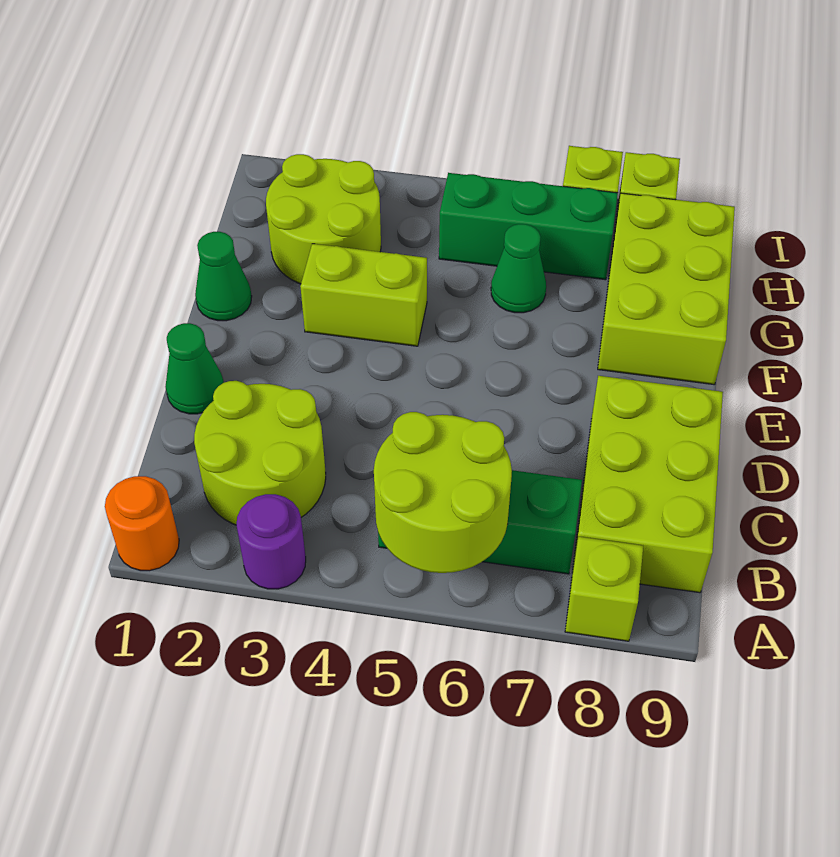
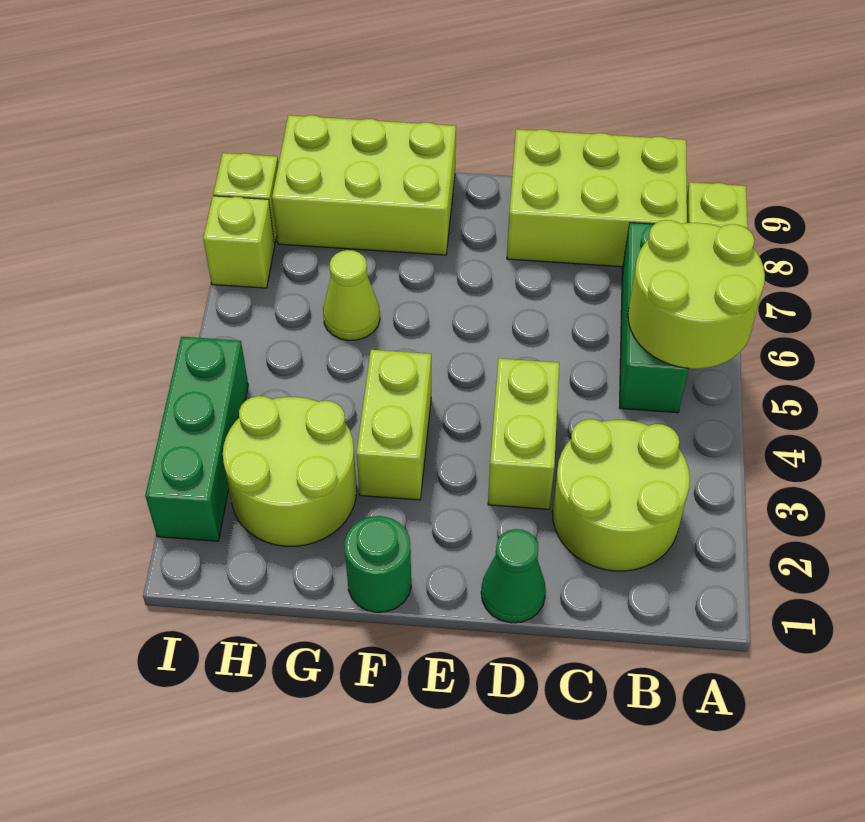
orange 1x1 round brick [105,476,179,571] -> none
purple 1x1 round brick [236,494,306,589] -> none
none -> lime 1x2 brick [488,358,559,509]
green 1x1 cone [195,232,252,321] -> green 1x1 round brick [344,516,411,612]
green 1x1 cone [491,224,546,313] -> lime 1x1 cone [323,250,380,341]
green 1x3 brick [439,173,618,280] -> green 1x3 brick moved to [145,337,248,541]

